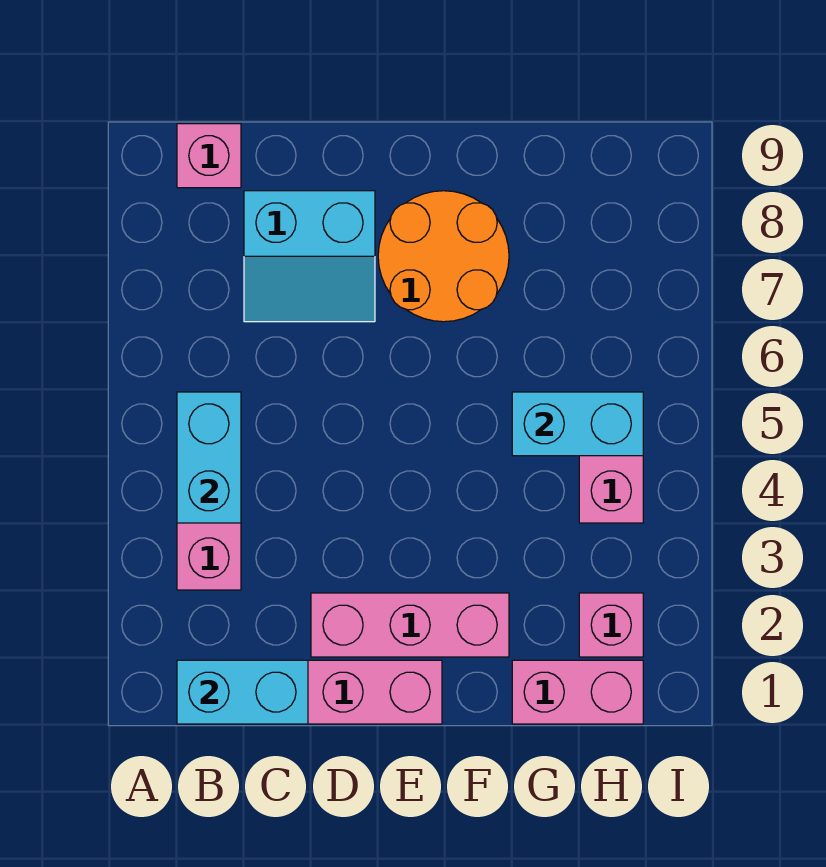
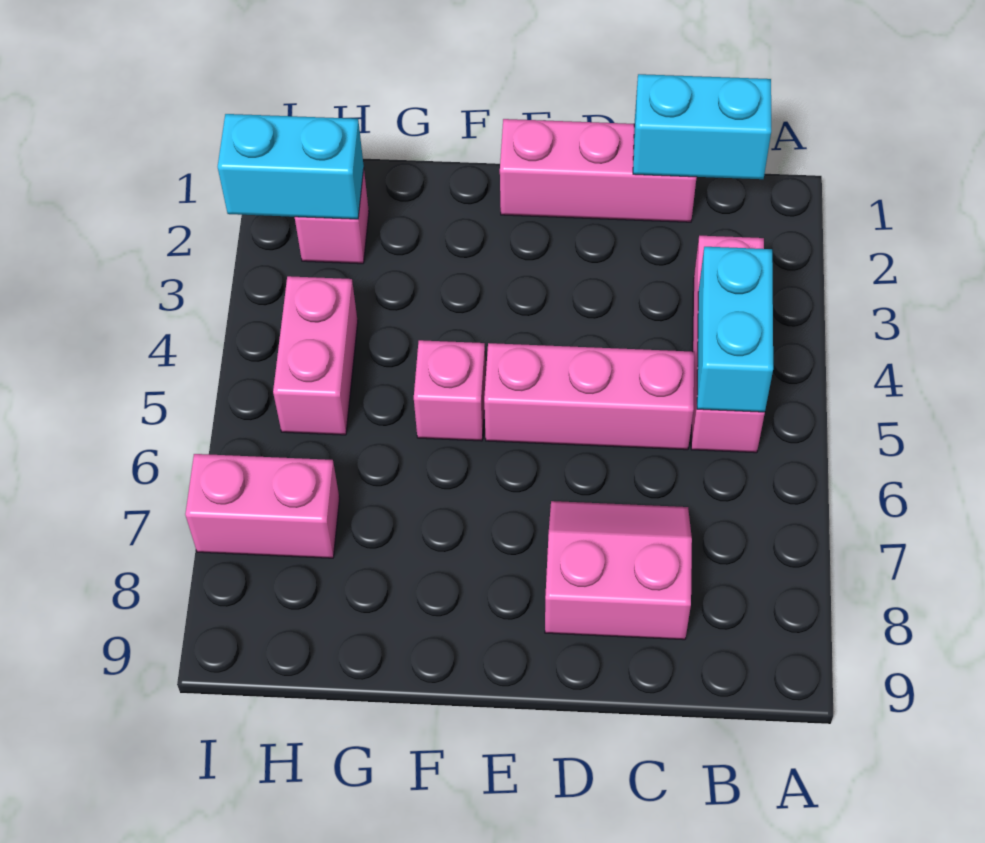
pink 1x1 brick [177,124,241,188] -> pink 1x1 brick moved to [414,340,486,441]
cyan 2x2 slope [244,191,375,322] -> pink 2x2 slope [545,501,692,640]
pink 1x3 brick [311,593,509,657] -> pink 1x3 brick moved to [484,343,694,450]
orange 2x2 round brick [378,191,509,322] -> none
pink 1x2 brick [512,660,643,724] -> pink 1x2 brick moved to [185,454,340,558]
cyan 1x2 brick [512,392,643,456] -> cyan 1x2 brick moved to [218,114,364,219]

